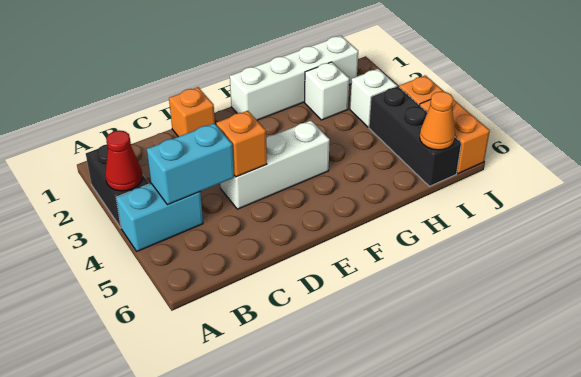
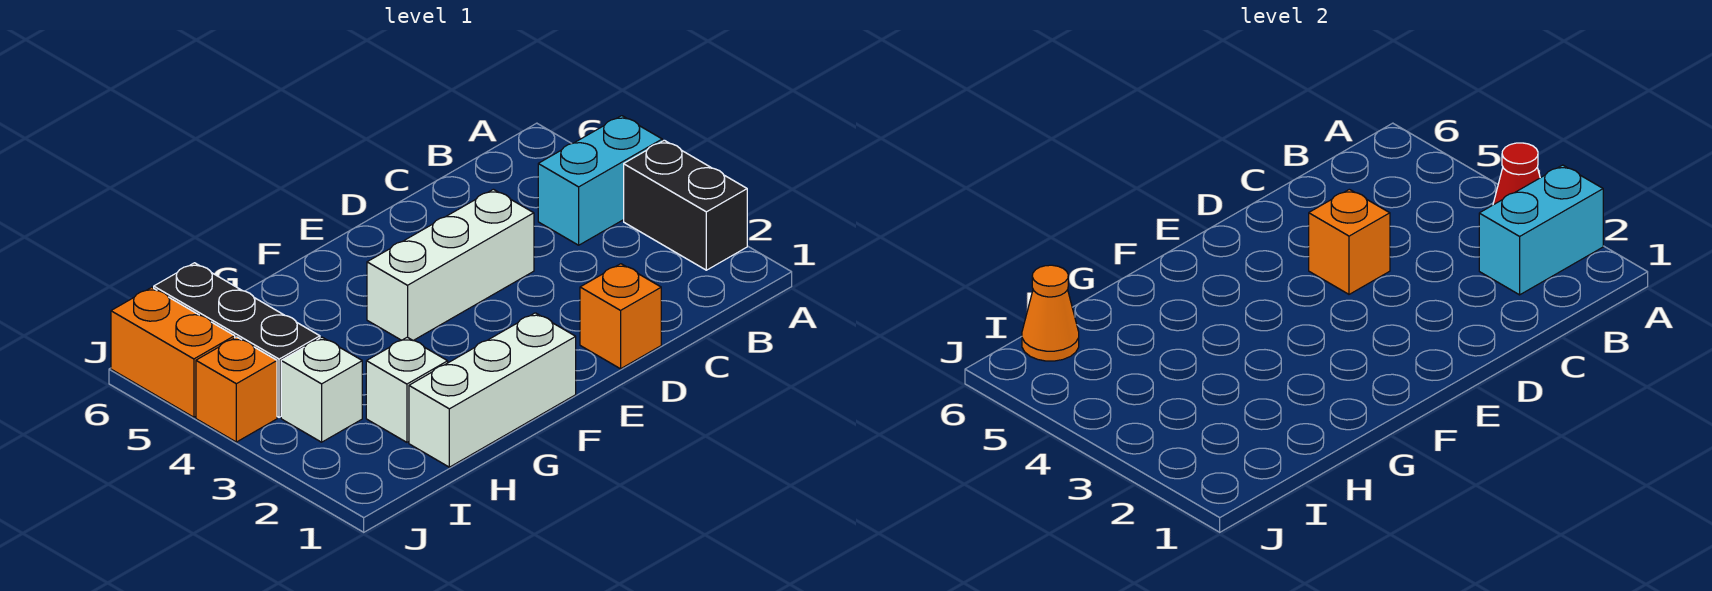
cyan 1x2 brick [147,123,234,205] -> cyan 1x2 brick moved to [1479,165,1603,295]
white 1x4 brick [230,36,358,120] -> white 1x3 brick [409,313,576,467]

